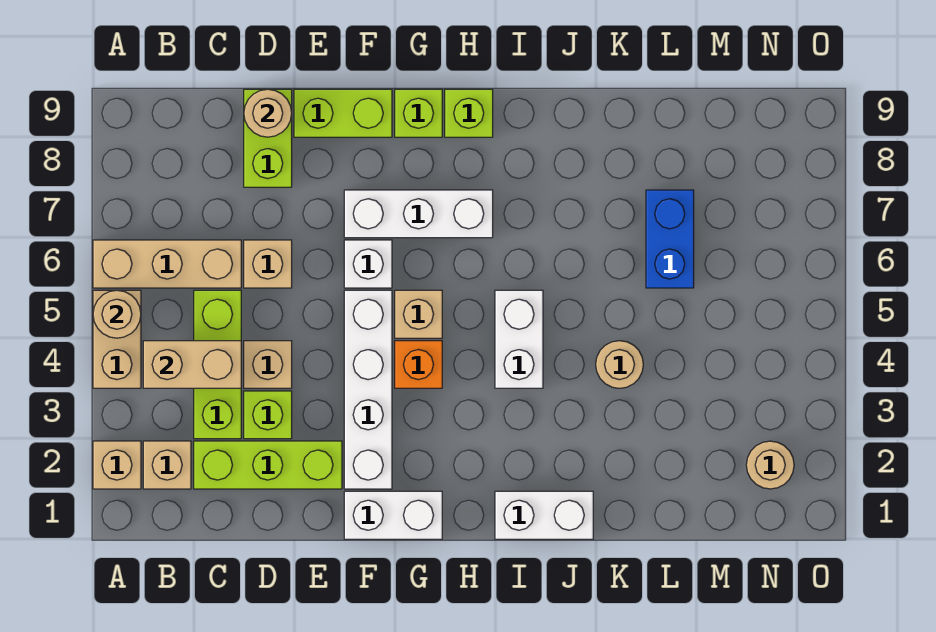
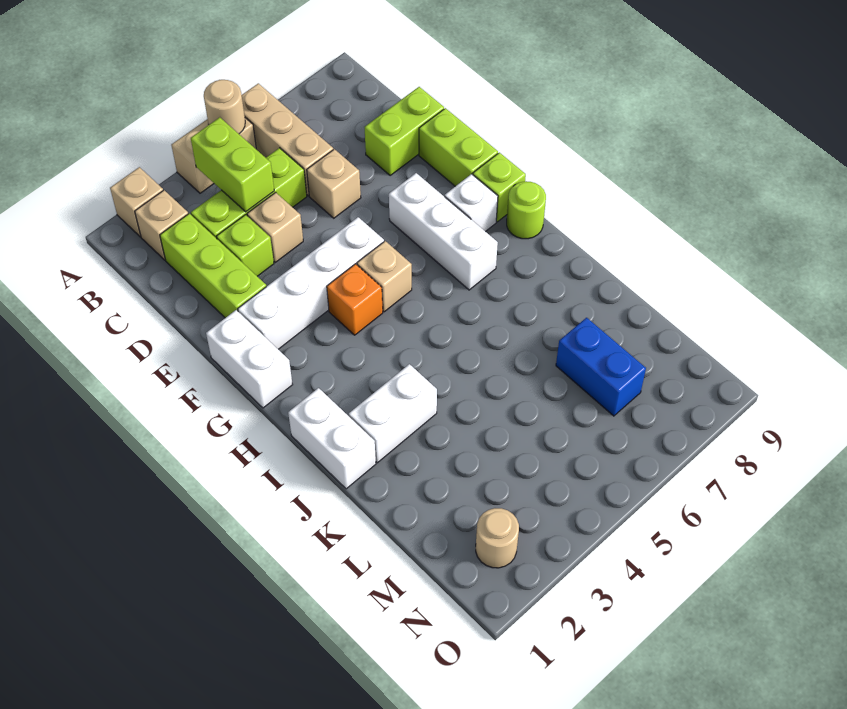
tan 1x2 brick [143,341,241,388] -> lime 1x2 brick [191,117,274,212]
tan 1x1 round brick [244,89,292,137] -> none
white 1x1 brick [344,240,392,288] -> white 1x1 brick moved to [445,174,498,232]
lime 1x1 brick [445,89,493,137] -> lime 1x1 round brick [507,181,546,239]
white 1x2 brick [495,290,543,388] -> white 1x2 brick moved to [349,364,437,463]
tan 1x1 round brick [596,341,643,388] -> none
blue 1x2 brick [646,190,694,288] -> blue 1x2 brick turned to [556,318,646,416]

